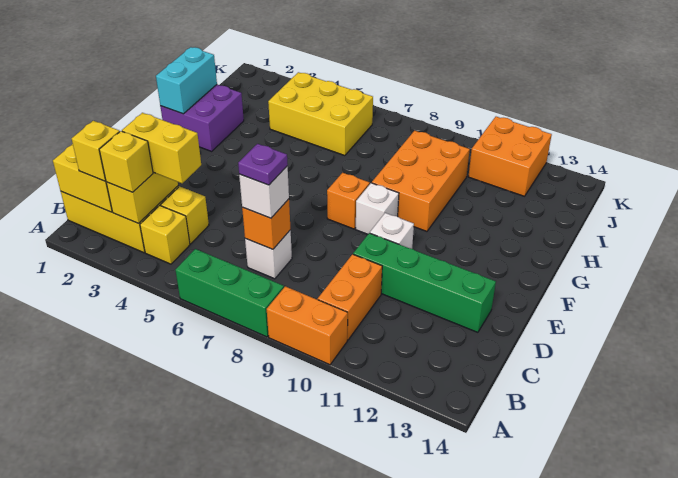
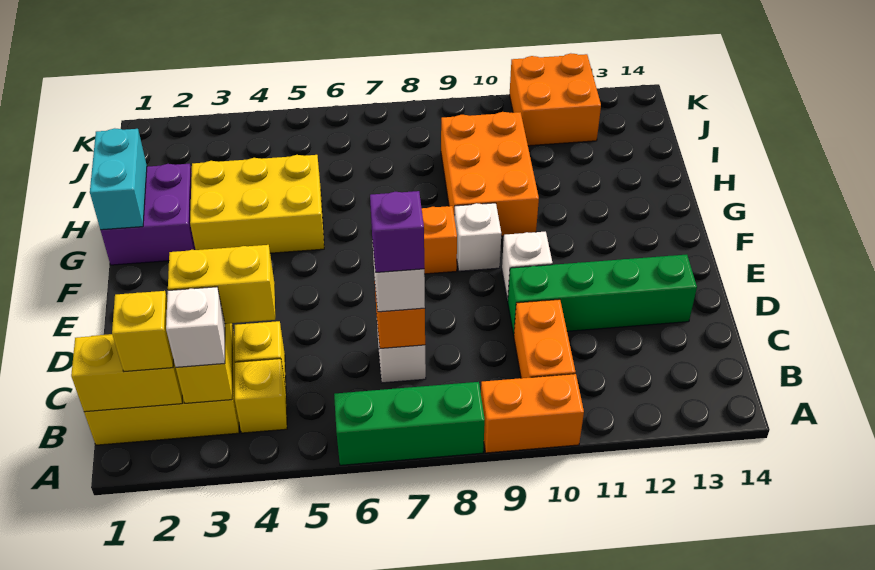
yellow 1x1 brick [99,131,153,192] -> white 1x1 brick [166,287,225,367]
purple 1x1 plate [238,144,288,185] -> purple 1x1 brick [370,191,424,272]
yellow 2x3 brick [268,72,373,156] -> yellow 2x3 brick moved to [190,155,324,253]

